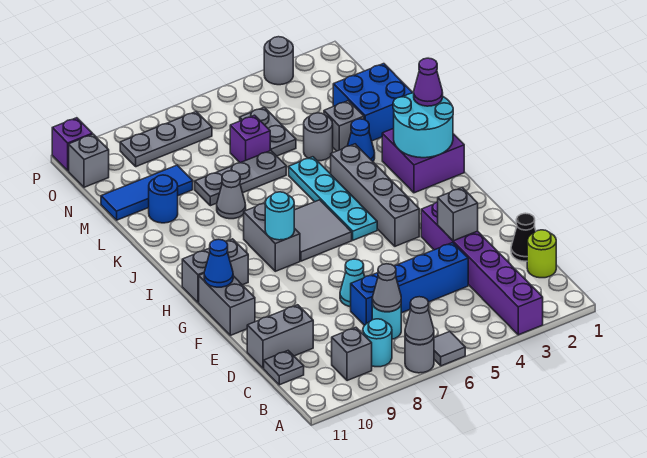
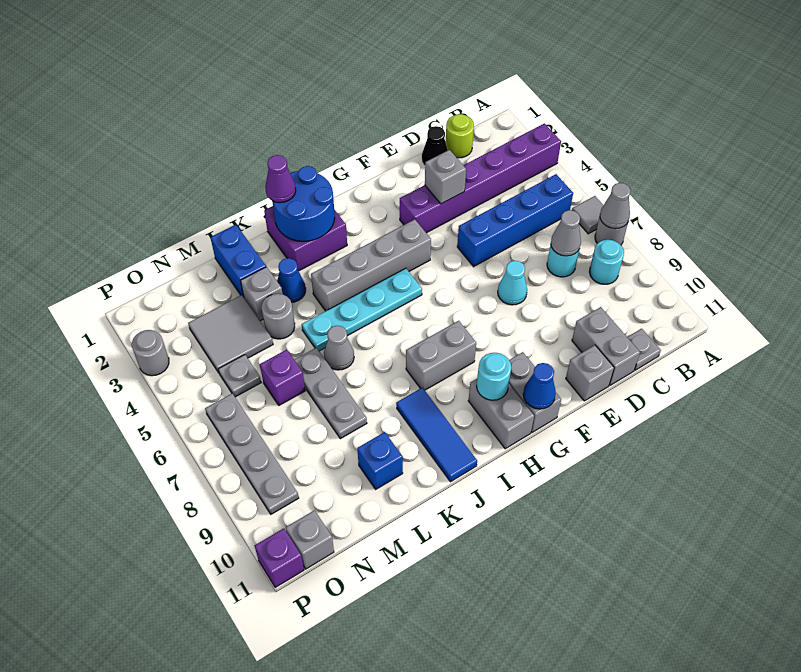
grey 1x1 brick [332,328,372,381] -> grey 1x1 brick moved to [566,345,614,401]
blue 1x4 brick [351,243,468,325] -> blue 1x4 brick turned to [457,174,573,267]
grey 1x2 brick [199,274,255,335] -> grey 1x2 brick turned to [509,352,561,433]
grey 2x2 tile [294,200,352,261] -> grey 2x2 tile moved to [188,295,273,373]
cyan 1x1 round brick [265,192,294,240] -> cyan 1x1 round brick moved to [477,353,511,400]
cyan 2x2 round brick [393,93,453,158] -> blue 2x2 round brick [272,166,335,241]
grey 1x1 cone [217,171,246,219] -> grey 1x1 cone moved to [324,326,354,370]
blue 2x2 brick [333,64,413,141] -> blue 1x2 brick [210,225,266,297]
blue 1x1 round brick [149,175,178,223] -> blue 1x1 brick [357,432,403,489]
grey 1x2 plate [240,107,296,156] -> grey 1x1 plate [219,355,261,397]
blue 1x3 tile [101,165,193,220] -> blue 1x3 tile moved to [396,388,477,482]
grey 1x3 plate [120,112,212,167] -> grey 1x4 plate [205,394,299,514]

